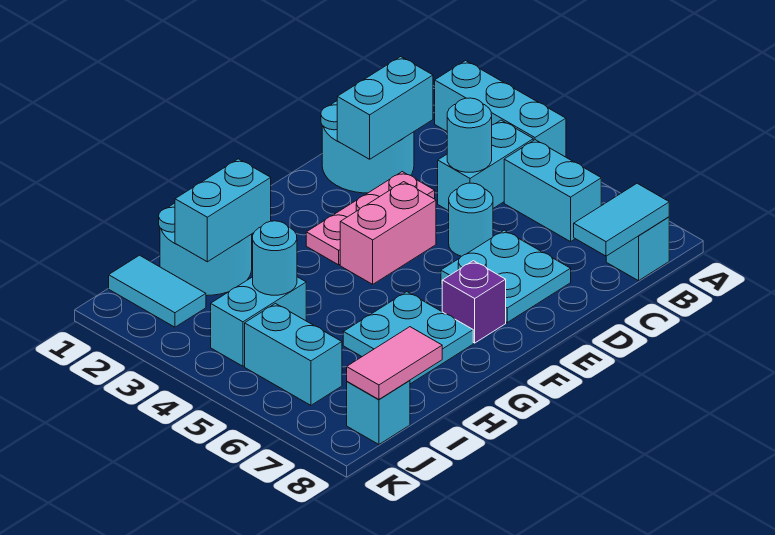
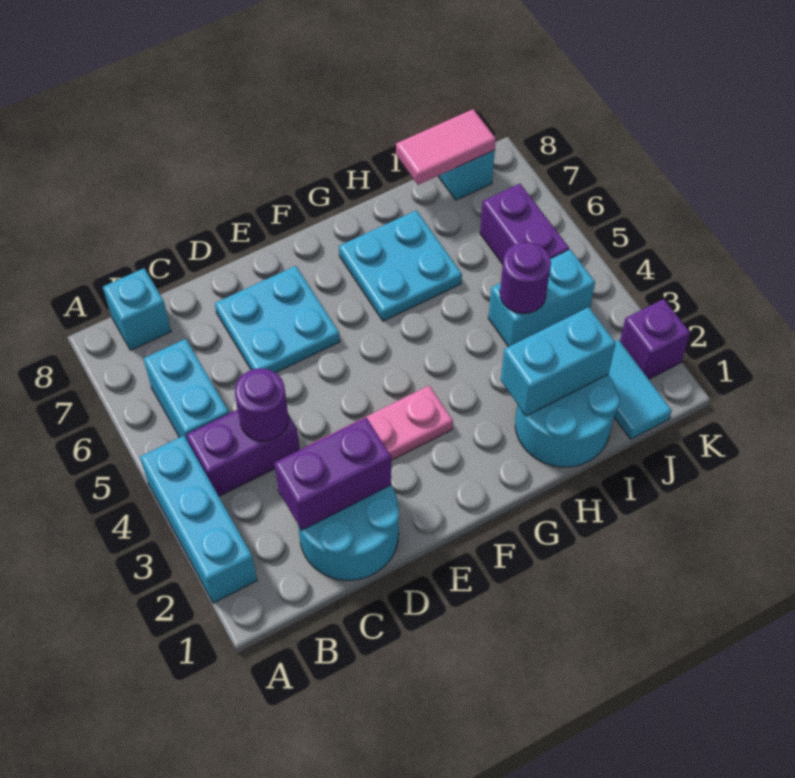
cyan 1x2 brick [438,120,533,211] -> purple 1x2 brick [186,410,300,496]
cyan 1x2 tile [574,183,669,256] -> none
cyan 1x2 brick [337,57,433,159] -> purple 1x2 brick [274,418,391,530]
cyan 1x1 round brick [447,98,492,172] -> purple 1x1 round brick [235,368,288,441]
cyan 1x1 round brick [449,183,493,256] -> none
pink 1x2 brick [340,182,436,284] -> none
purple 1x1 brick [442,261,506,343] -> purple 1x1 brick moved to [620,299,690,379]
cyan 1x1 round brick [253,221,297,295] -> purple 1x1 round brick [500,242,551,314]
cyan 1x2 brick [245,304,342,405] -> purple 1x2 brick [480,184,569,264]

